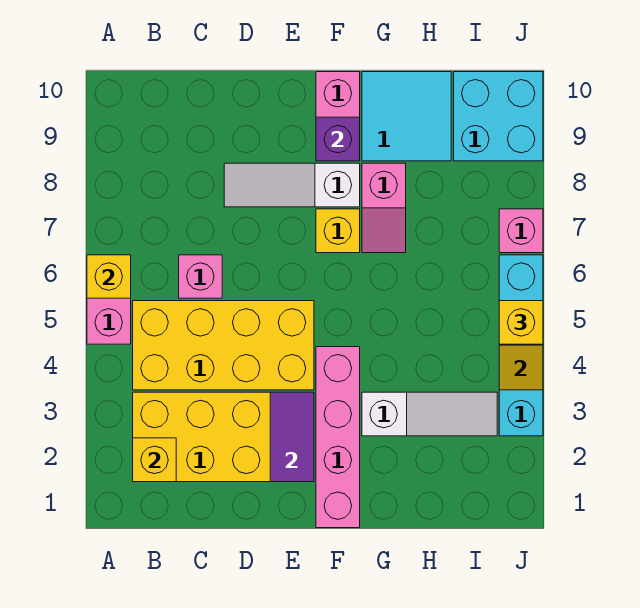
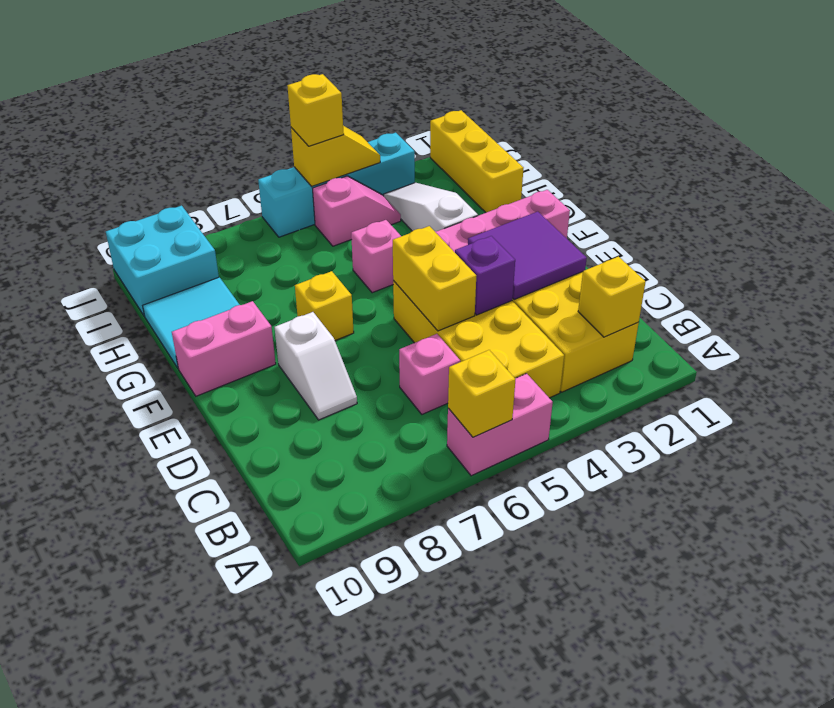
none -> yellow 1x2 brick [393,226,476,331]
white 1x3 slope [224,163,360,207] -> white 1x2 slope [275,312,357,420]
purple 1x2 tile [270,392,314,482] -> purple 2x2 tile [468,212,587,299]
purple 1x1 brick [316,117,360,161] -> purple 1x1 brick moved to [455,236,515,315]
pink 1x2 slope [362,163,406,253] -> pink 1x2 slope moved to [313,176,401,246]
none -> yellow 1x3 brick [430,110,523,213]
pink 1x1 brick [499,209,543,253] -> pink 1x1 brick moved to [351,220,401,293]

